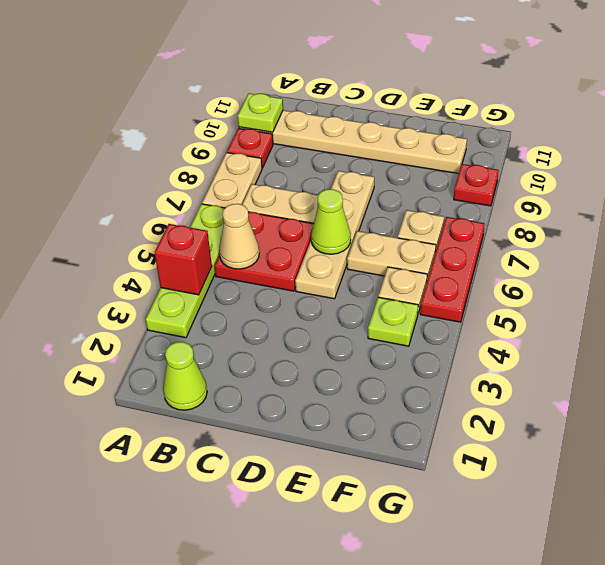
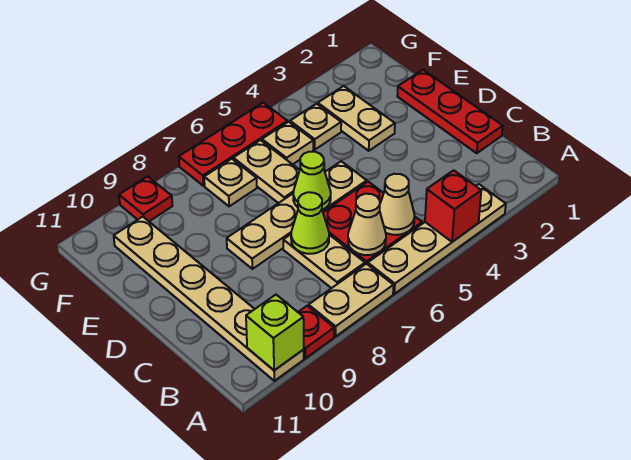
lime 1x4 plate [146,204,225,338] -> tan 1x4 plate [368,184,506,294]
lime 1x1 plate [238,93,283,132] -> lime 1x1 brick [246,295,304,370]
lime 1x1 cone [163,342,207,410] -> lime 1x1 cone moved to [291,192,329,254]
none -> tan 1x1 cone [348,194,386,255]
none -> red 1x3 plate [397,70,503,153]
none -> tan 1x2 plate [318,86,395,151]
lime 1x1 plate [368,297,418,346] -> tan 1x1 plate [290,104,341,149]

